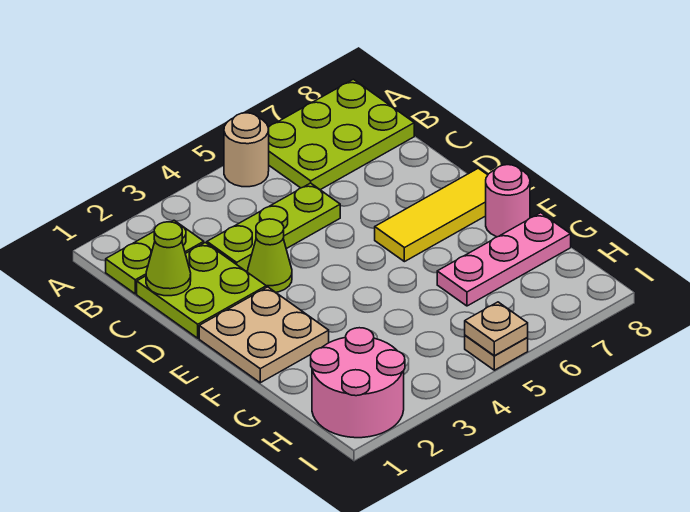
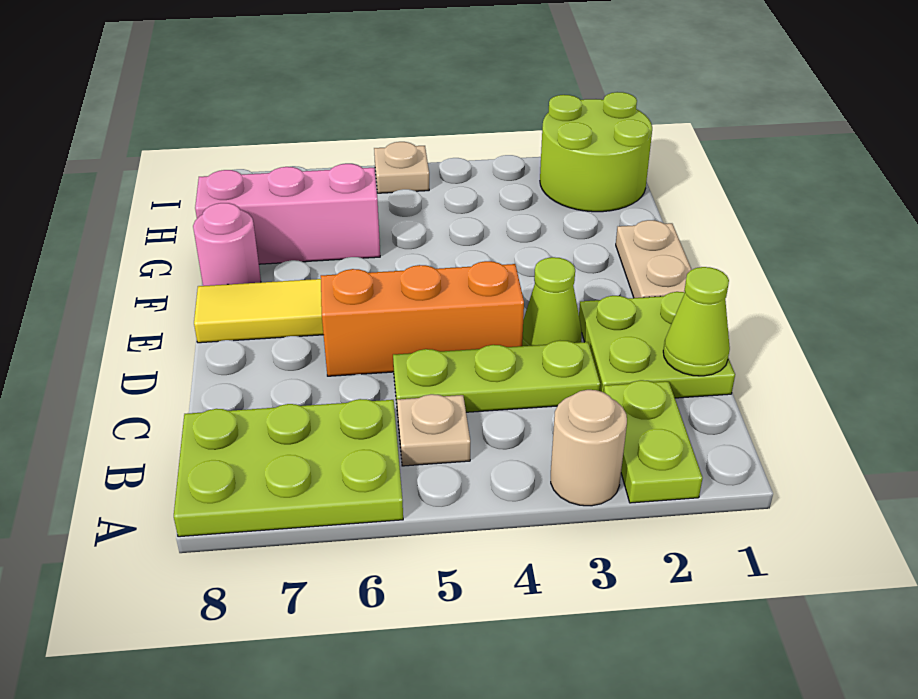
tan 1x1 round brick [224,113,269,187] -> tan 1x1 round brick moved to [551,390,627,506]
lime 1x2 plate [106,220,204,294] -> lime 1x2 plate turned to [604,380,702,503]
none -> orange 1x3 brick [321,261,524,376]
tan 2x2 plate [199,287,329,383] -> tan 1x2 plate [616,220,692,298]
pink 1x3 plate [437,213,571,306] -> pink 1x3 brick [195,164,380,264]
pink 2x2 round brick [311,328,405,438] -> lime 2x2 round brick [540,92,652,212]
tan 1x1 plate [465,302,528,356] -> tan 1x1 plate moved to [397,394,470,466]

